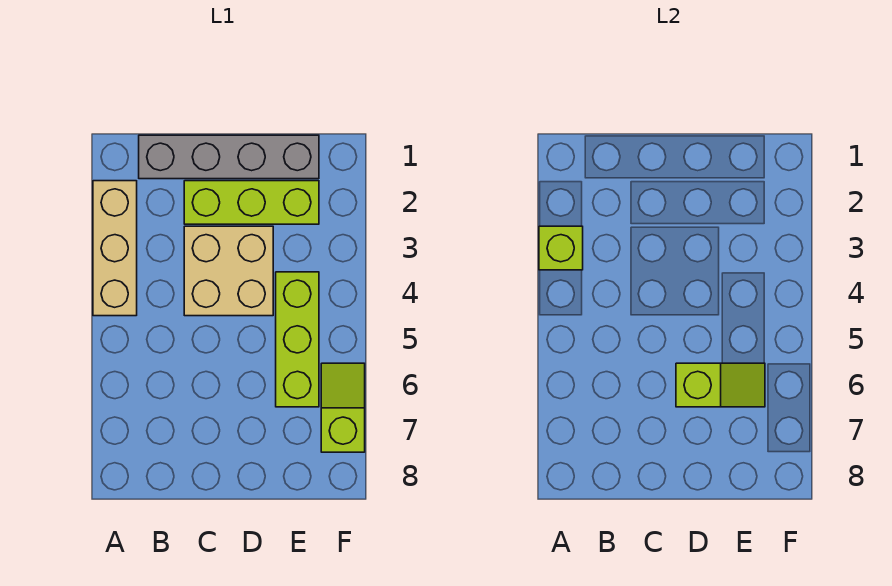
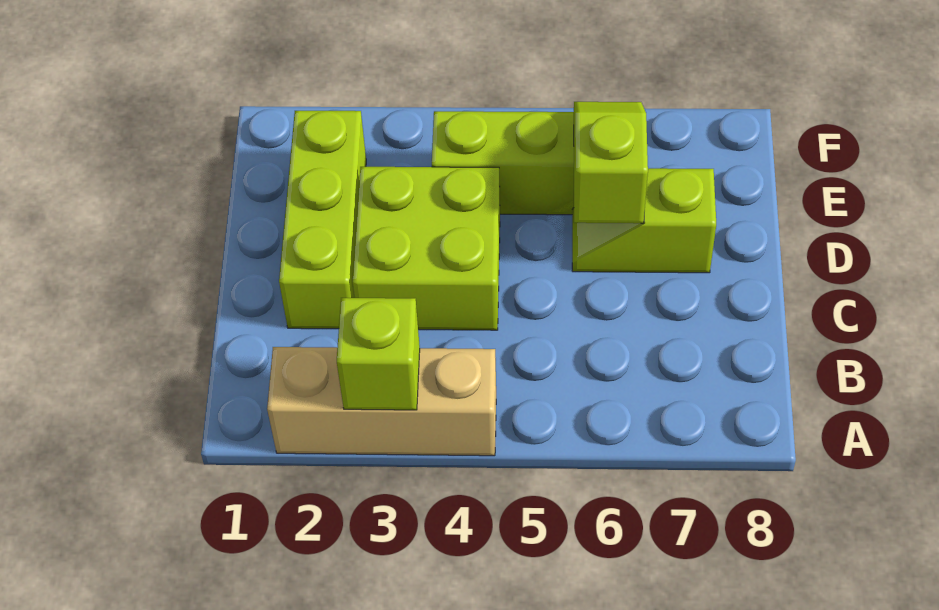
grey 1x4 brick [139,135,319,179] -> none
tan 2x2 brick [184,226,273,316] -> lime 2x2 brick [353,167,500,330]
lime 1x2 slope [321,363,365,452] -> lime 1x2 slope moved to [572,168,716,273]

